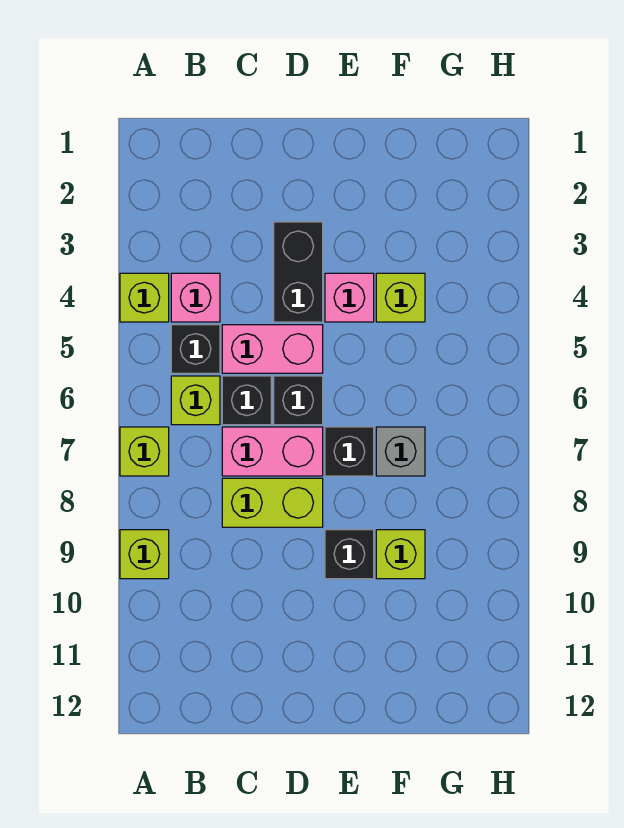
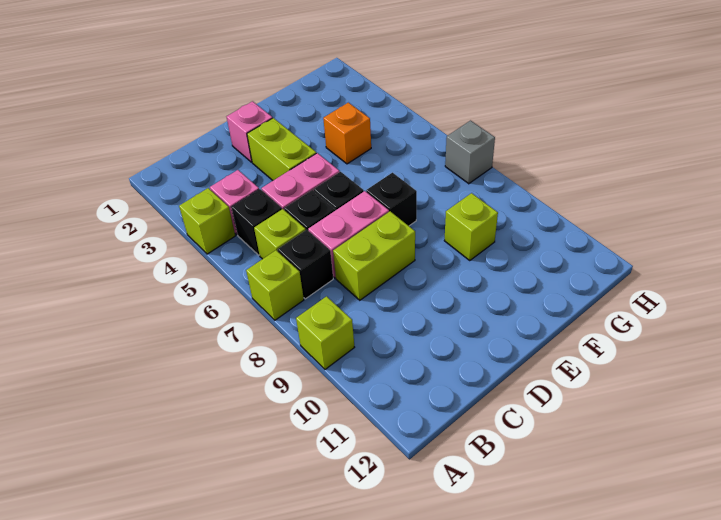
black 1x2 brick [274,222,323,322] -> lime 1x2 brick [247,118,316,180]
pink 1x1 brick [325,273,374,322] -> pink 1x1 brick moved to [227,101,272,162]
black 1x1 brick [325,530,374,579] -> black 1x1 brick moved to [278,230,333,299]
lime 1x1 brick [376,273,425,322] -> orange 1x1 brick [323,103,371,164]
grey 1x1 brick [376,427,425,476] -> grey 1x1 brick moved to [445,121,495,184]

